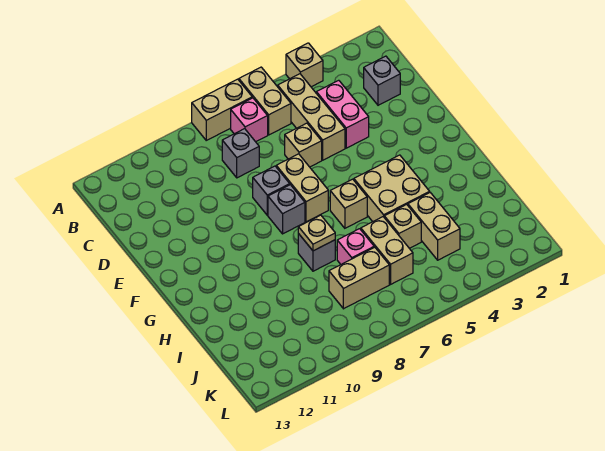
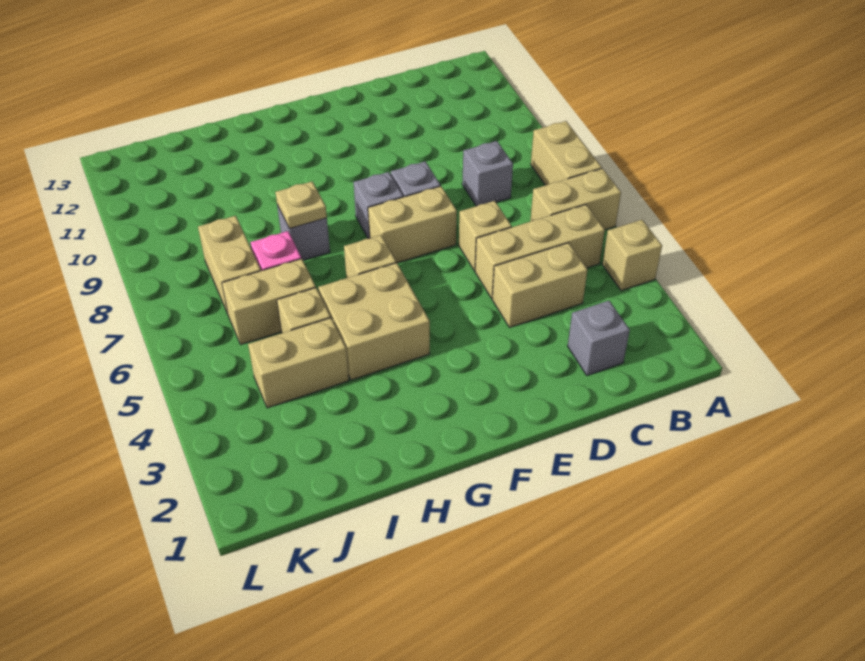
pink 1x1 brick [231,98,268,142] -> none
pink 1x2 brick [316,80,369,148] -> tan 1x2 brick [492,243,587,328]

